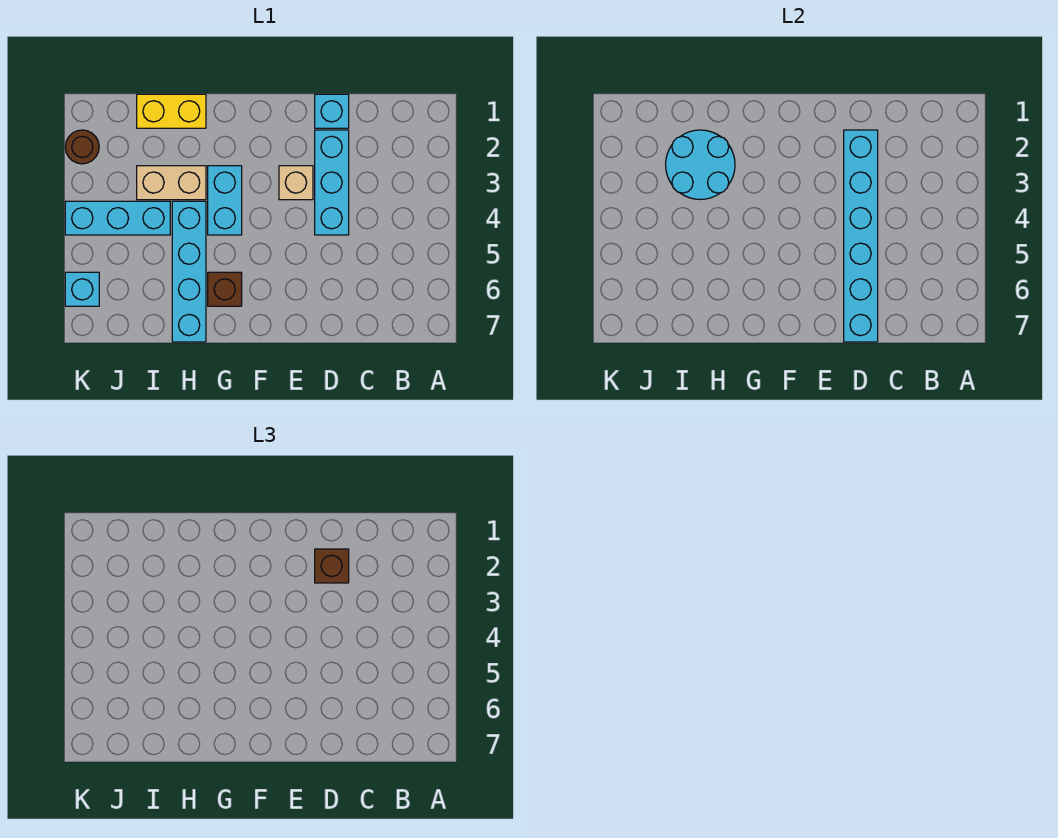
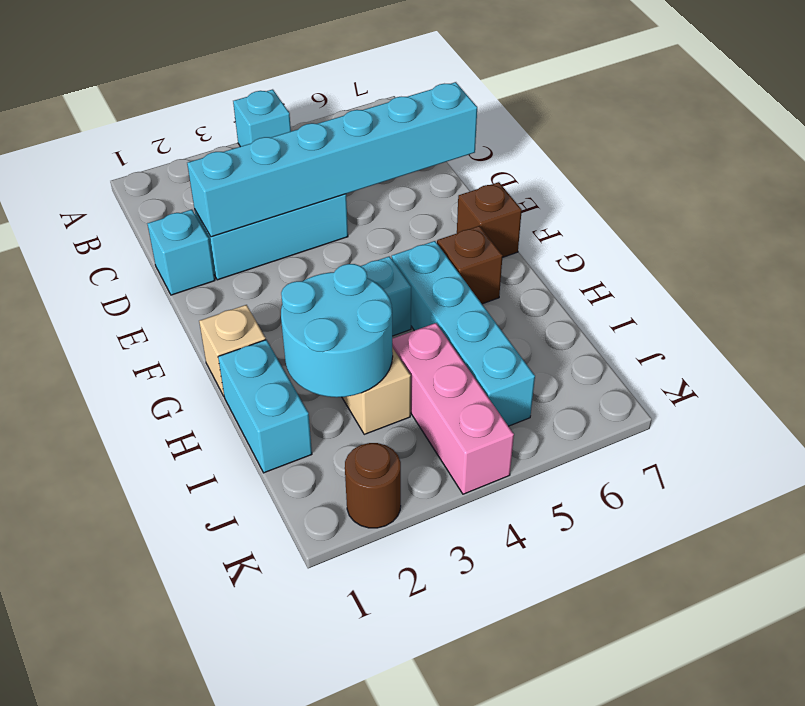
brown 1x1 brick [315,549,349,583] -> brown 1x1 brick moved to [457,182,522,258]
tan 1x1 brick [279,166,313,200] -> tan 1x1 brick moved to [199,305,266,396]
yellow 1x2 brick [137,94,206,128] -> cyan 1x2 brick [218,340,312,473]
cyan 1x4 brick [172,201,206,342] -> cyan 1x4 brick turned to [392,241,535,426]
cyan 1x3 brick [65,201,170,235] -> pink 1x3 brick [392,323,514,494]
cyan 1x1 brick [65,272,99,306] -> cyan 1x1 brick moved to [233,89,291,147]

